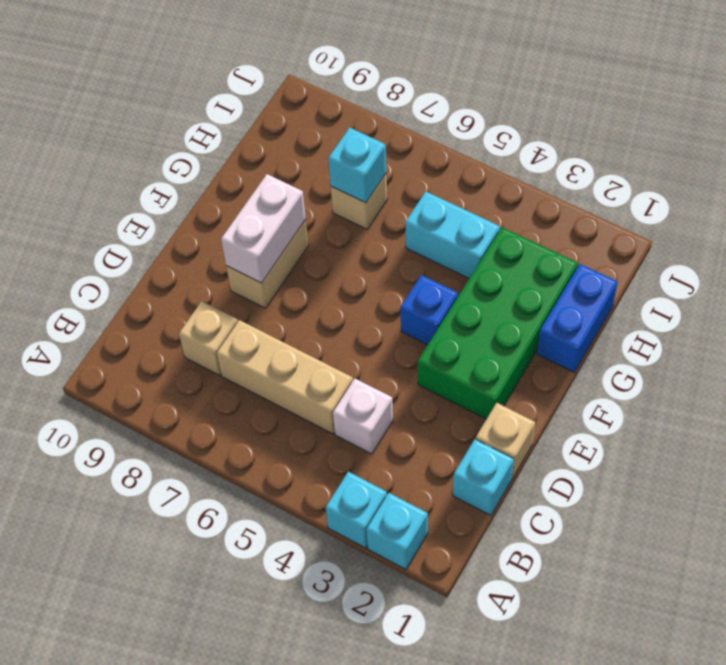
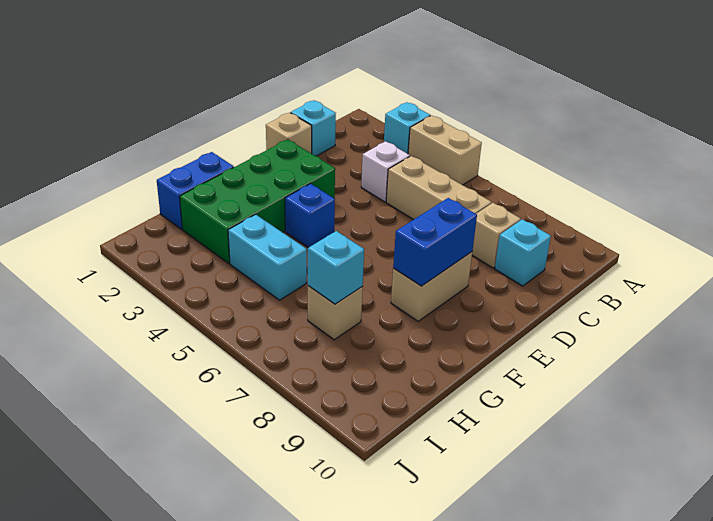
cyan 1x1 brick [366,493,428,569] -> cyan 1x1 brick moved to [495,219,551,286]
none -> tan 1x2 brick [408,116,482,185]
white 1x2 brick [221,174,306,283] -> blue 1x2 brick [393,198,477,286]

